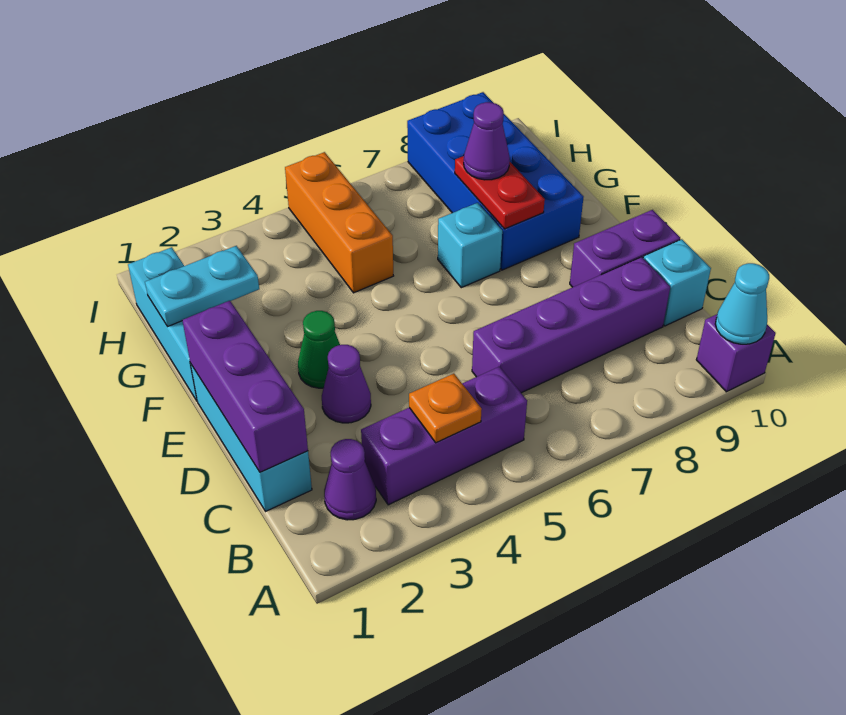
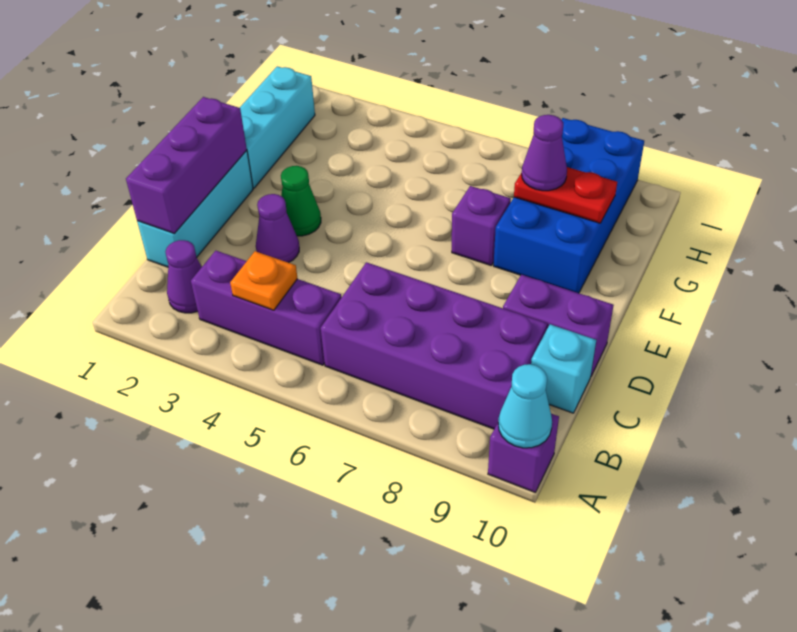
purple 1x4 brick [472,257,670,393] -> purple 2x4 brick [321,262,547,429]
cyan 1x1 brick [438,203,502,288] -> purple 1x1 brick [452,186,511,265]
red 1x2 plate [455,156,545,229] -> red 1x2 plate turned to [514,167,617,223]
cyan 1x2 plate [145,246,259,327] -> none
orange 1x3 brick [285,152,393,293] -> none

